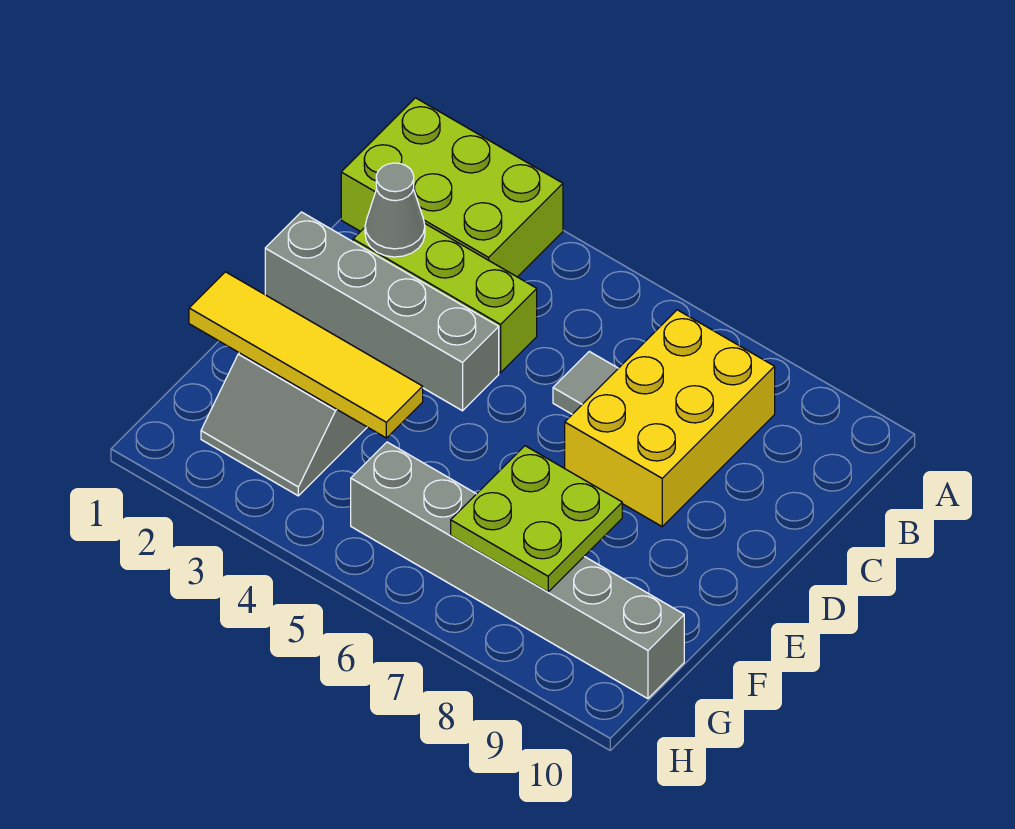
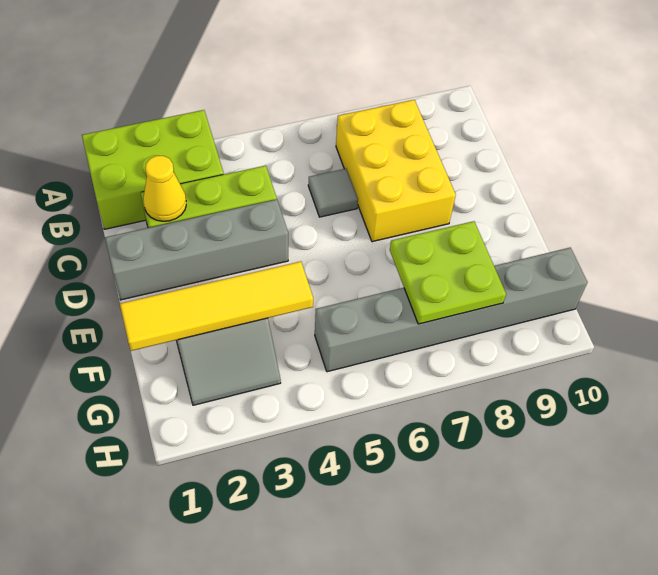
grey 1x1 cone [365,163,425,257] -> yellow 1x1 cone [143,156,186,221]

